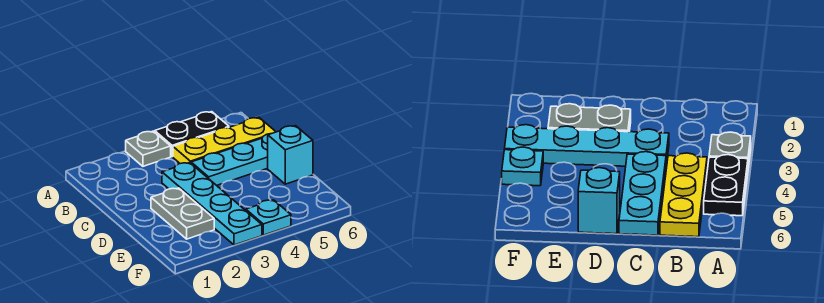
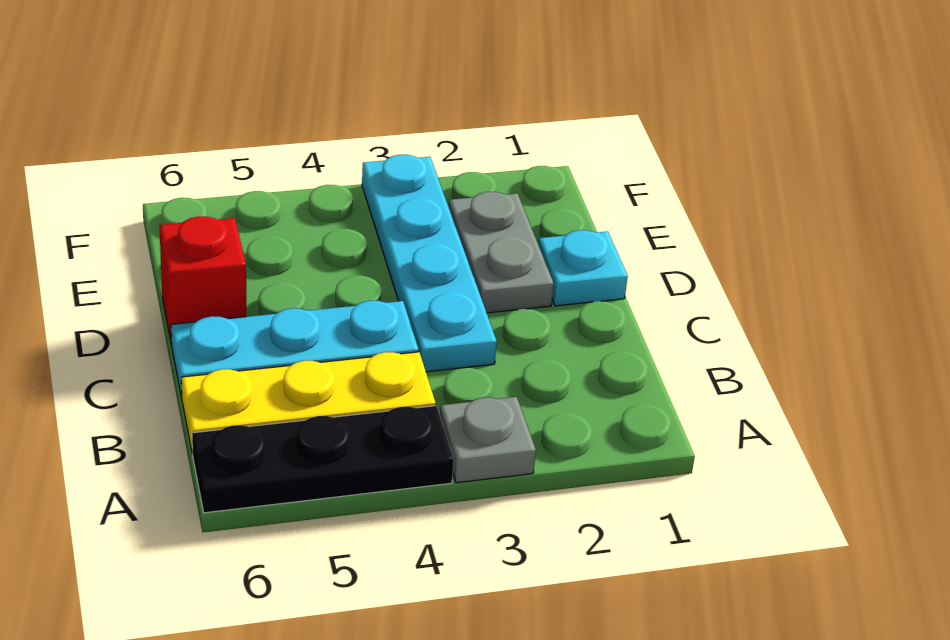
black 1x2 plate [155,112,229,157] -> black 1x3 plate [192,406,454,513]
cyan 1x1 brick [268,126,313,184] -> red 1x1 brick [159,216,246,345]
cyan 1x1 plate [246,200,291,235] -> cyan 1x1 plate moved to [539,230,628,306]

